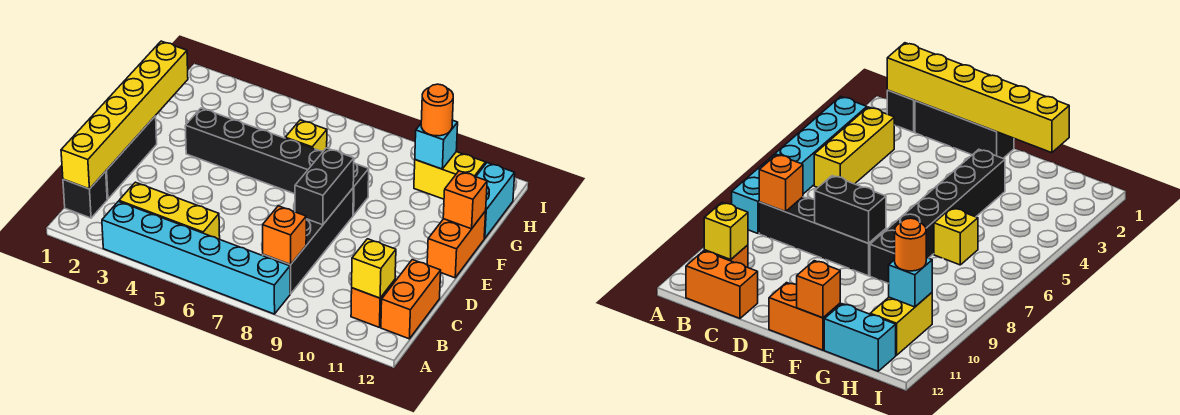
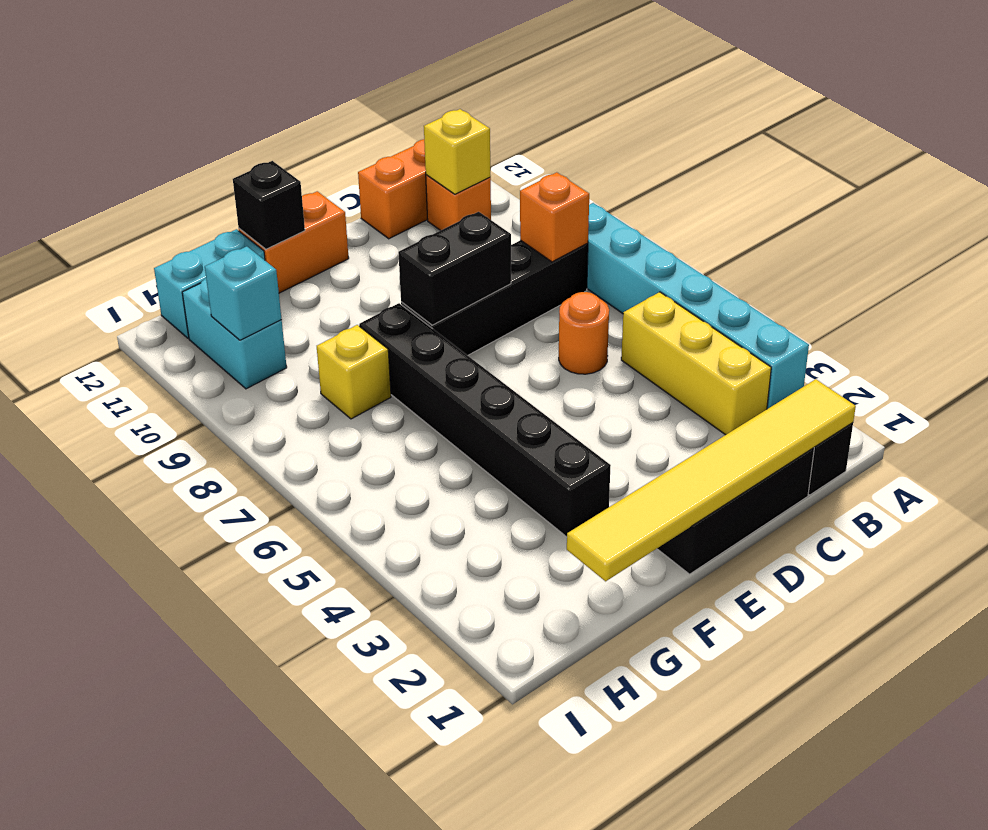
yellow 1x6 brick [61,41,188,189] -> yellow 1x6 tile [567,379,856,581]
orange 1x1 brick [443,171,487,229] -> black 1x1 brick [233,161,305,249]
yellow 1x1 brick [285,120,327,151] -> yellow 1x1 brick moved to [317,325,391,419]
yellow 1x2 brick [414,152,485,199] -> cyan 1x2 brick [182,278,287,389]
orange 1x1 round brick [421,84,453,136] -> orange 1x1 round brick moved to [559,292,609,374]

